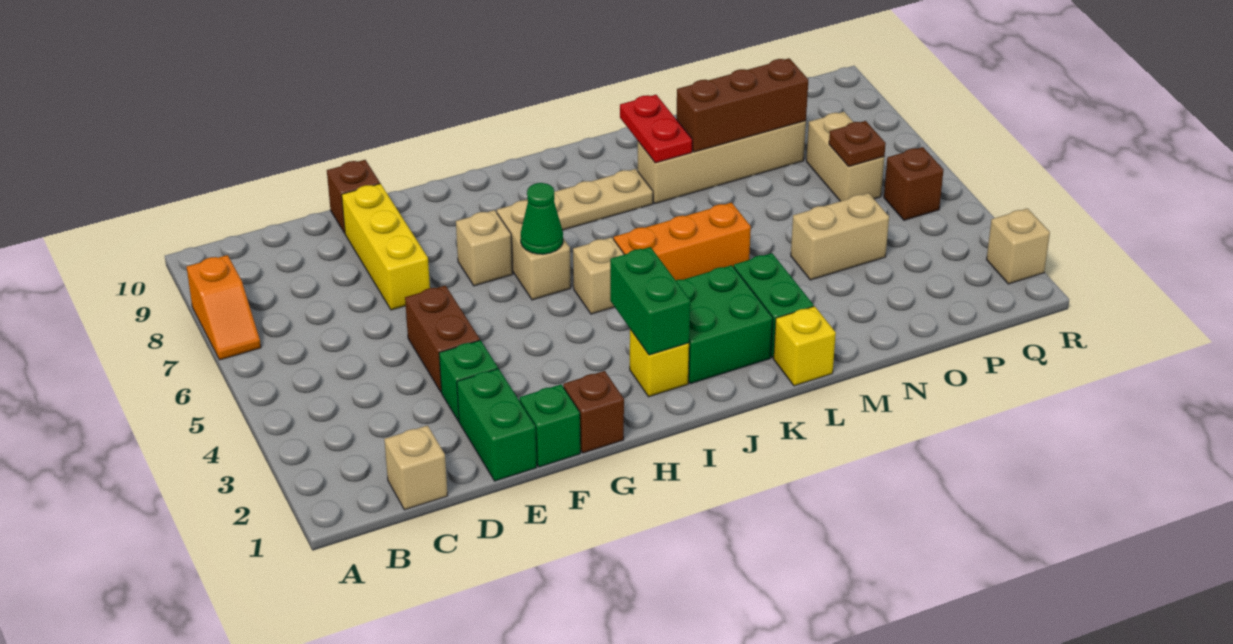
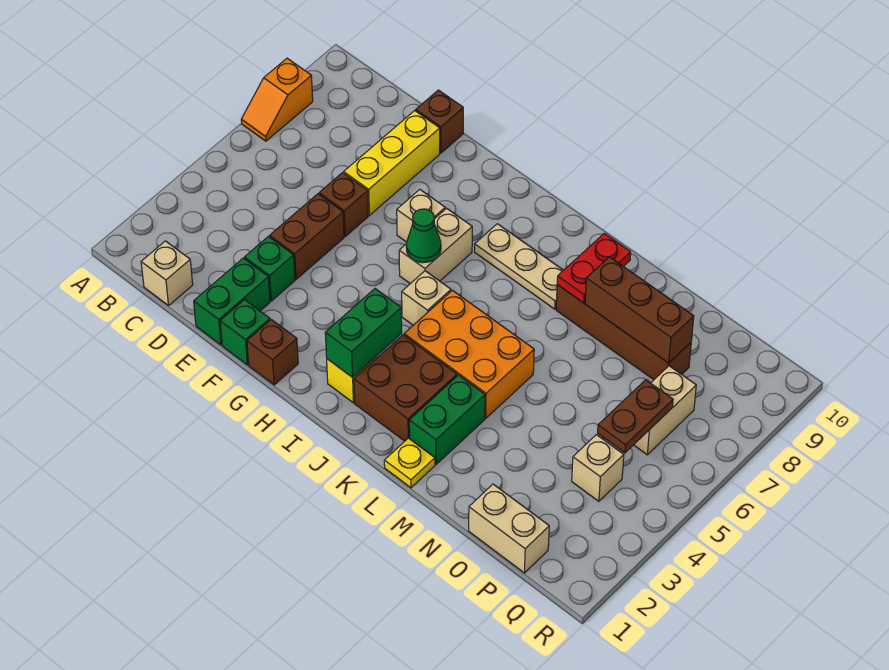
green 2x2 brick [676,265,773,384] -> brown 2x2 brick [354,335,457,441]
orange 1x3 brick [614,203,751,280] -> orange 2x3 brick [404,290,534,418]
yellow 1x1 brick [774,306,836,386] -> yellow 1x1 plate [384,438,435,488]
tan 1x4 brick [638,121,806,204] -> brown 1x4 brick [556,285,691,380]
tan 1x2 brick [791,193,889,280] -> tan 1x2 brick moved to [469,484,549,573]
brown 1x1 plate [829,121,886,167] -> brown 1x2 plate [598,380,673,453]
brown 1x1 brick [884,147,943,220] -> brown 1x1 brick moved to [319,173,368,236]
tan 1x1 brick [986,208,1050,284] -> tan 1x1 brick moved to [572,435,624,501]

